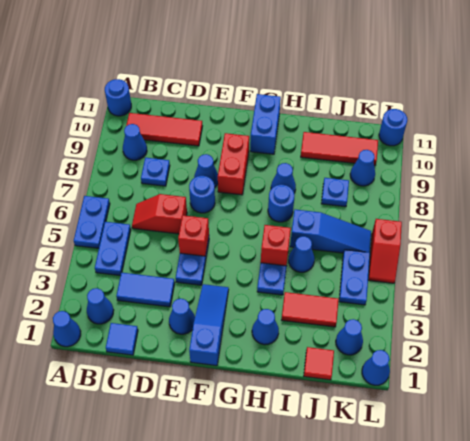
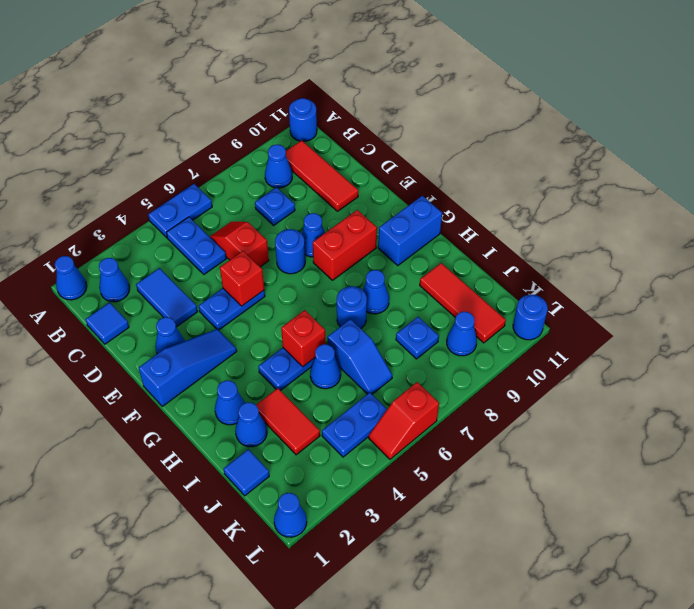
blue 1x2 plate [95,222,131,276] -> blue 1x2 plate turned to [166,217,226,274]
blue 1x3 slope [290,210,371,253] -> blue 1x2 slope [328,319,392,394]
red 1x1 tile [304,347,334,380] -> blue 1x1 tile [224,449,269,496]
blue 1x1 cone [336,319,363,355] -> blue 1x1 cone moved to [235,402,267,447]

